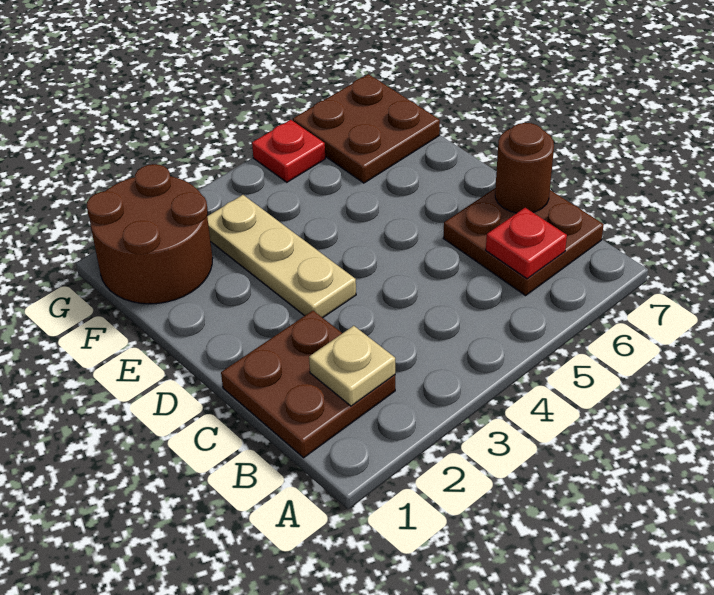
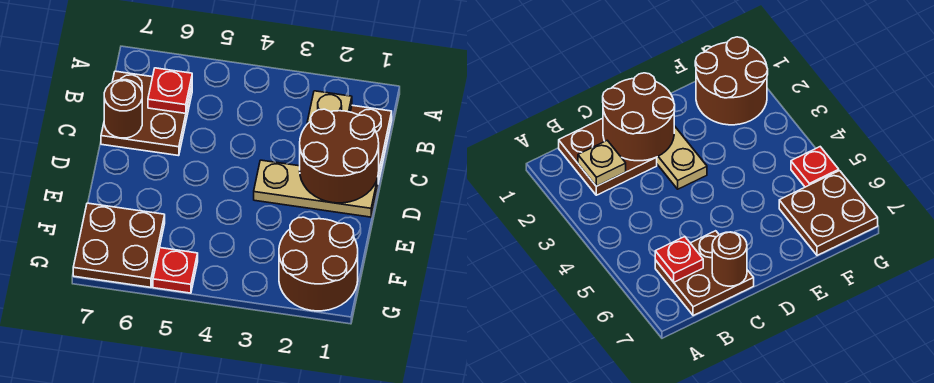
none -> brown 2x2 round brick [300,109,379,203]
tan 1x3 plate [207,195,356,318] -> tan 1x3 plate turned to [254,160,378,217]

